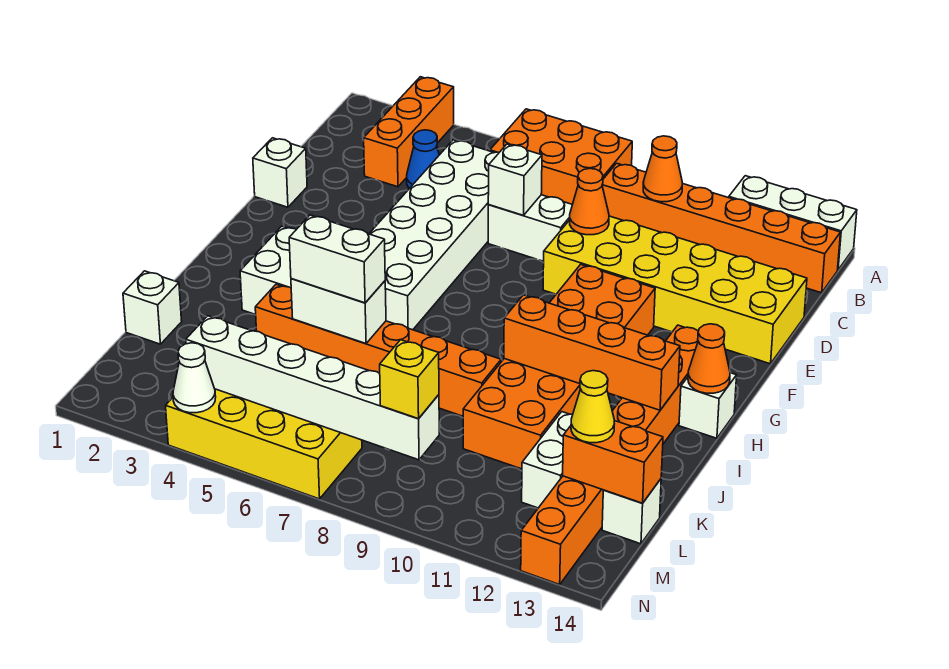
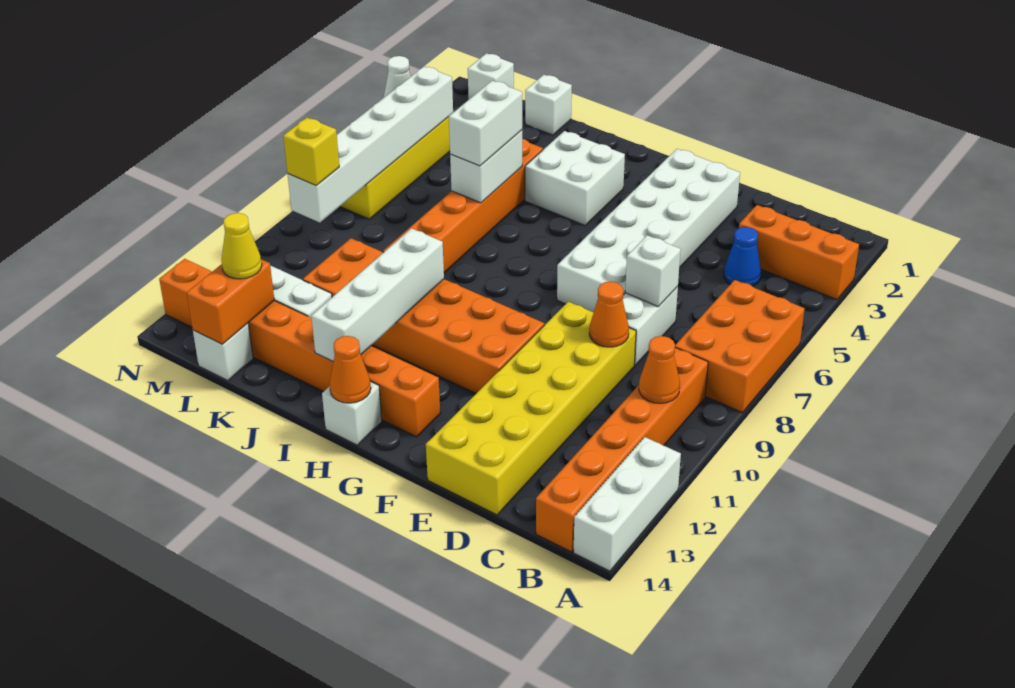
white 2x6 brick [369,140,499,330] -> white 2x6 brick turned to [557,149,740,312]
white 1x1 brick [253,138,307,207] -> white 1x1 brick moved to [468,53,514,99]
orange 1x4 brick [504,295,680,410] -> white 1x4 brick [311,228,444,361]

